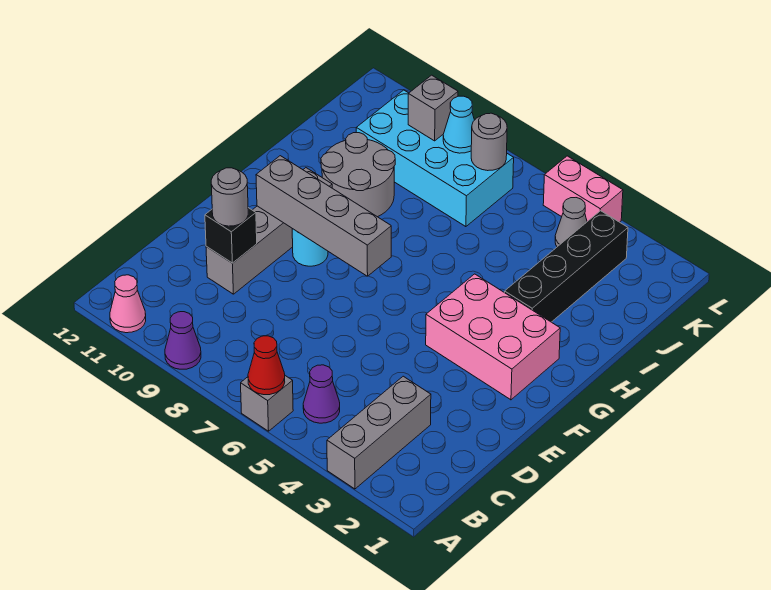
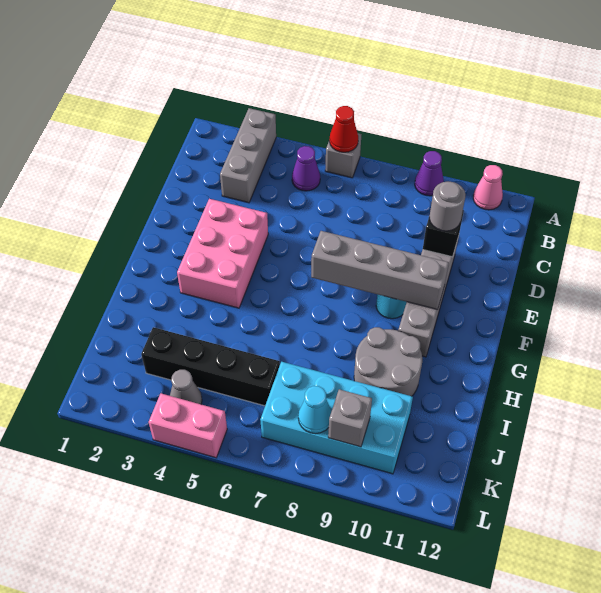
pink 2x3 brick [426,274,560,400] -> pink 2x3 brick turned to [177,199,268,308]
black 1x4 brick [505,211,628,322] -> black 1x4 brick turned to [141,327,280,406]
grey 1x1 round brick [471,113,507,171] -> none

